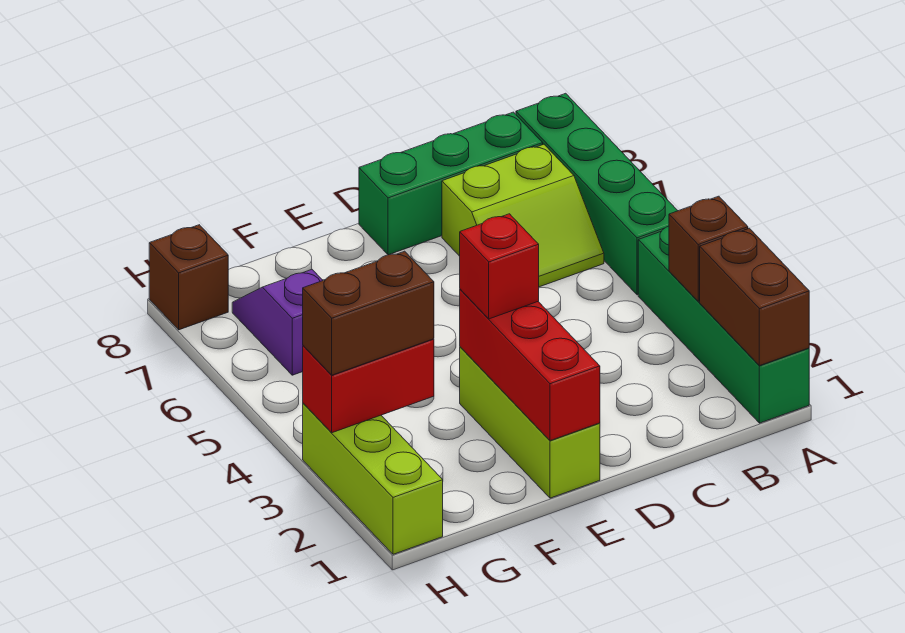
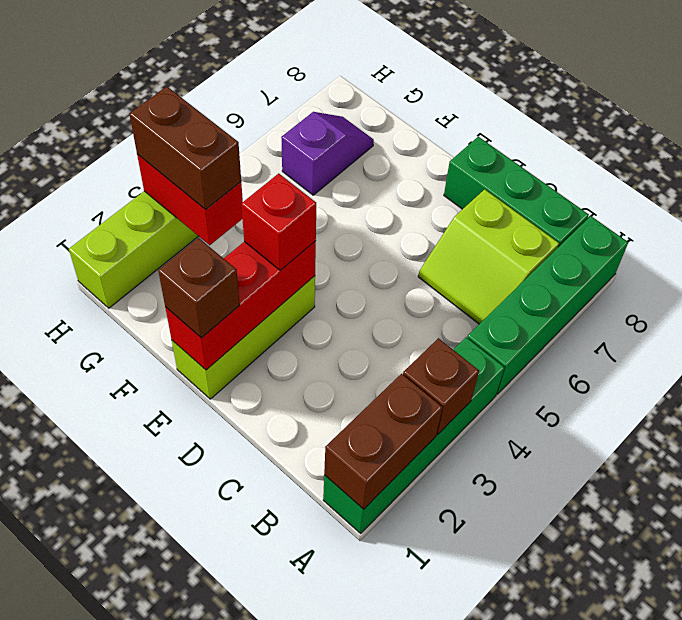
brown 1x1 brick [149,225,228,330] -> brown 1x1 brick moved to [158,238,240,338]

